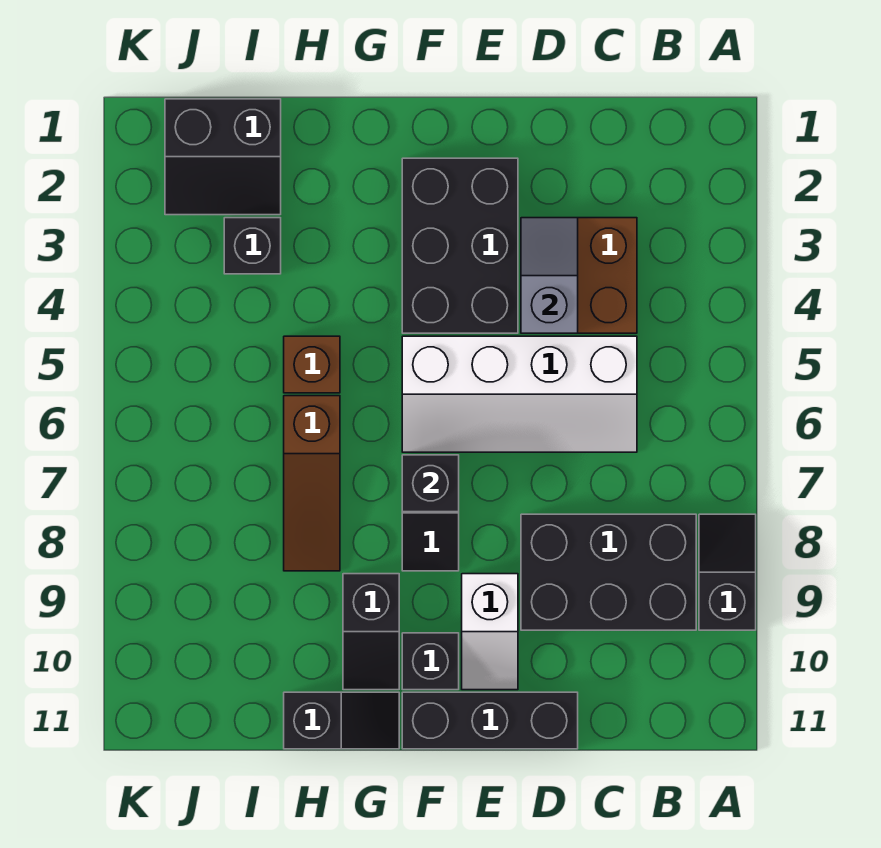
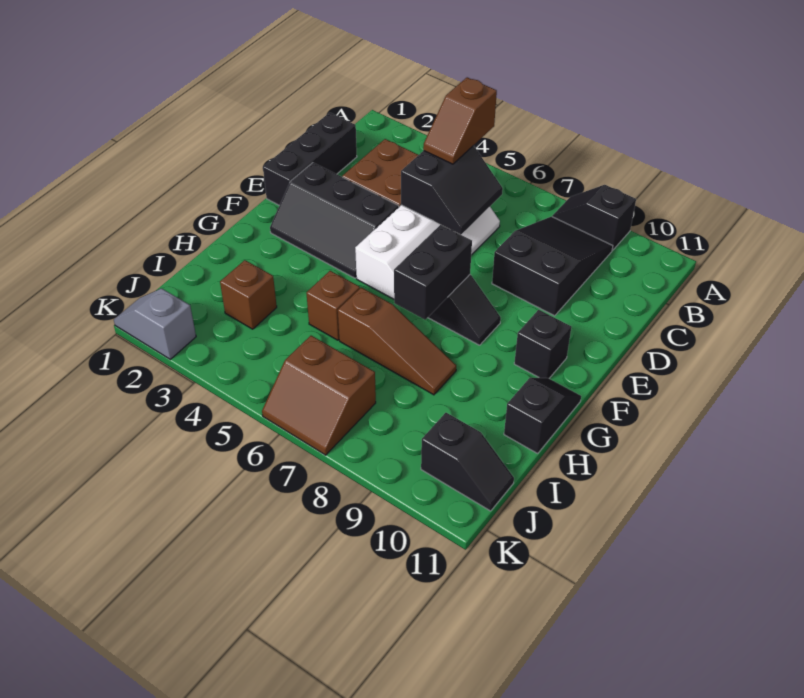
none -> brown 1x2 slope [423,77,497,164]
black 2x3 brick [521,514,696,630] -> black 2x3 slope [492,217,613,316]
grey 1x2 slope [521,218,578,333] -> grey 1x2 slope moved to [114,288,196,359]
black 1x3 brick [402,692,578,749] -> black 1x3 brick moved to [263,113,357,205]
black 2x3 brick [402,158,518,333] -> black 2x3 slope [270,163,399,278]
white 1x2 slope [462,574,518,690] -> none
black 1x1 brick [402,455,459,512] -> black 1x2 brick [394,225,472,320]
black 1x2 slope [343,574,399,690] -> black 1x2 slope moved to [421,413,514,511]
black 2x2 slope [165,99,281,215] -> black 2x2 slope moved to [401,146,503,235]
black 1x1 brick [224,218,281,274] -> brown 1x1 brick [220,260,277,329]
none -> brown 2x2 slope [262,336,376,455]

